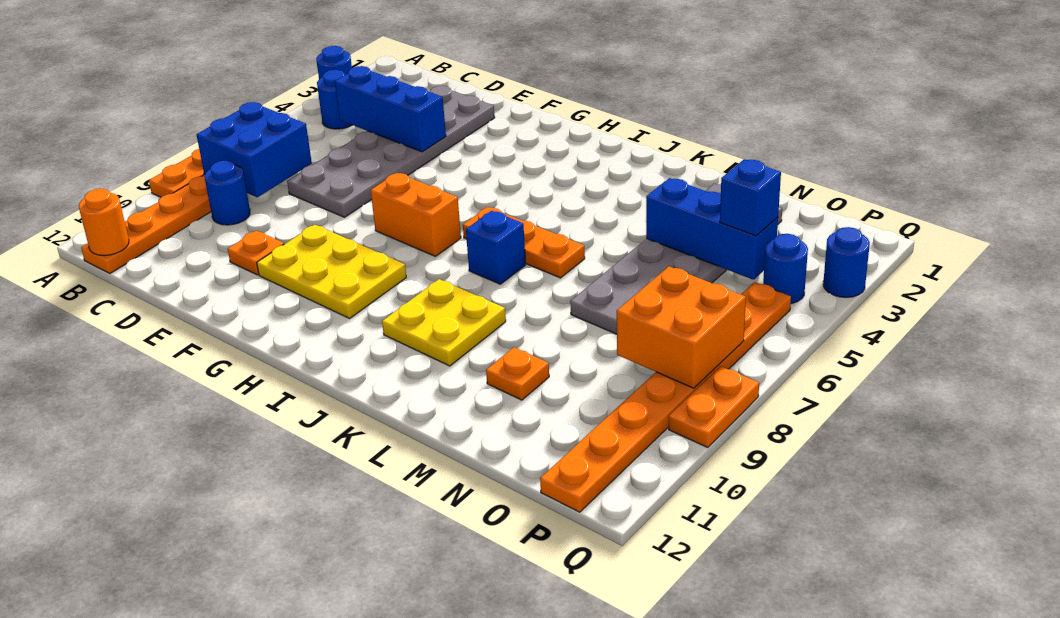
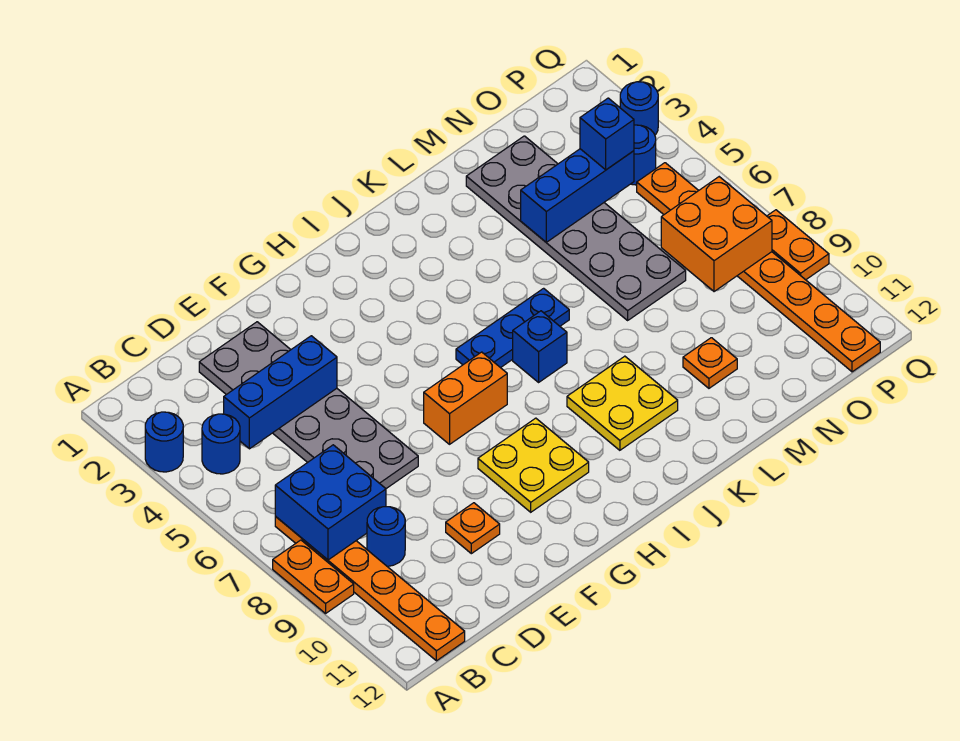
orange 1x1 round brick [79,189,129,256] -> none
yellow 2x3 plate [257,225,406,318] -> yellow 2x2 plate [478,418,589,512]
orange 1x3 plate [463,207,585,278] -> blue 1x3 plate [456,288,569,368]

